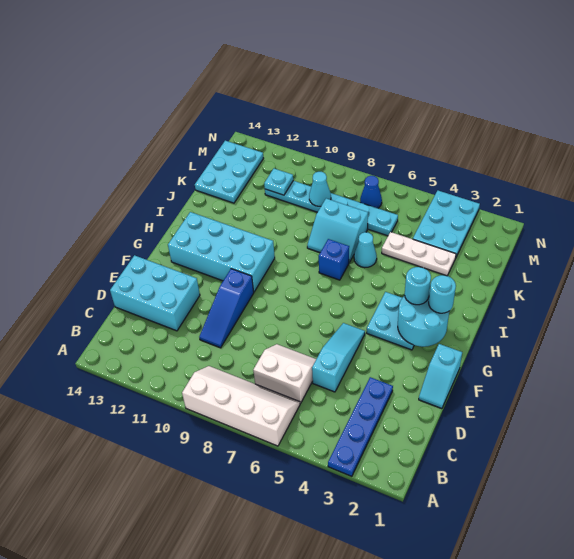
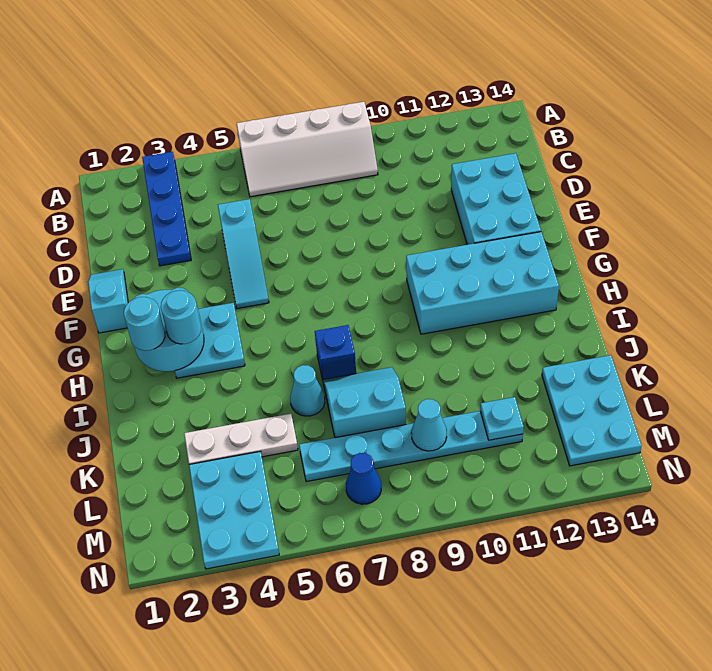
white 2x2 slope [253,344,316,403] -> none
blue 1x3 slope [199,269,254,348] -> none
cyan 2x3 brick [110,255,200,331] -> cyan 2x3 brick turned to [451,153,541,245]

